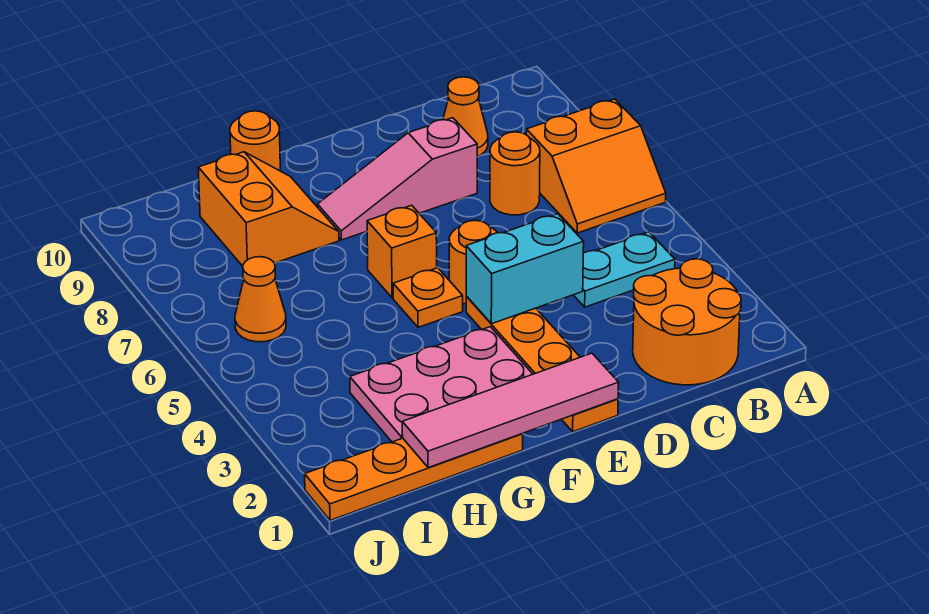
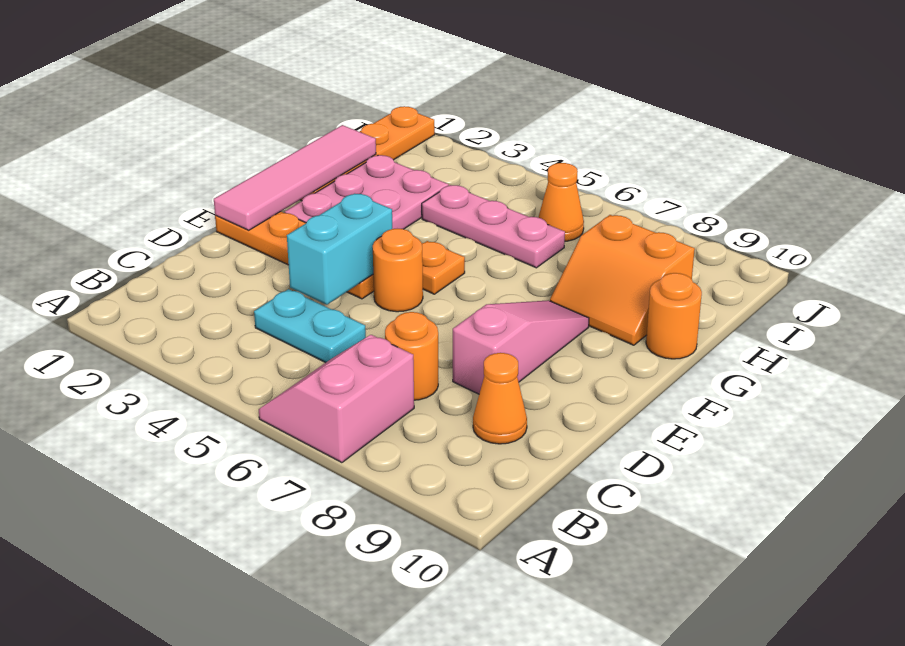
orange 2x2 slope [526,99,666,233] -> pink 2x2 slope [259,335,414,463]
orange 2x2 round brick [633,259,741,385] -> none
cyan 1x2 plate [574,232,675,307] -> cyan 1x2 plate turned to [254,289,366,363]
orange 1x1 brick [367,205,437,298] -> none
none -> pink 1x3 plate [422,185,565,268]

